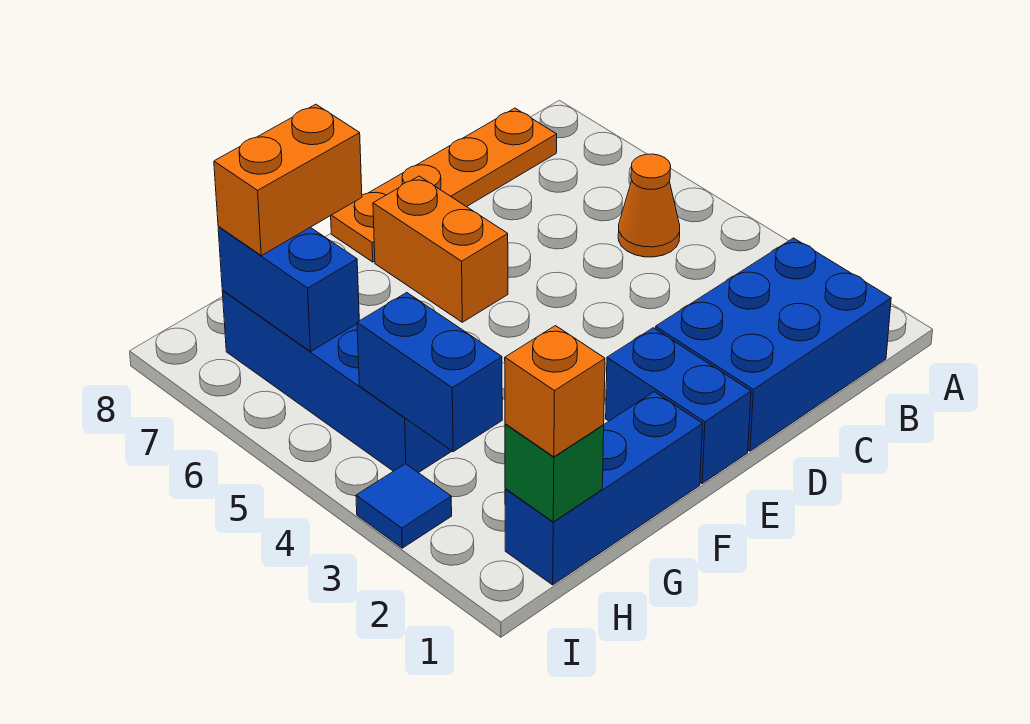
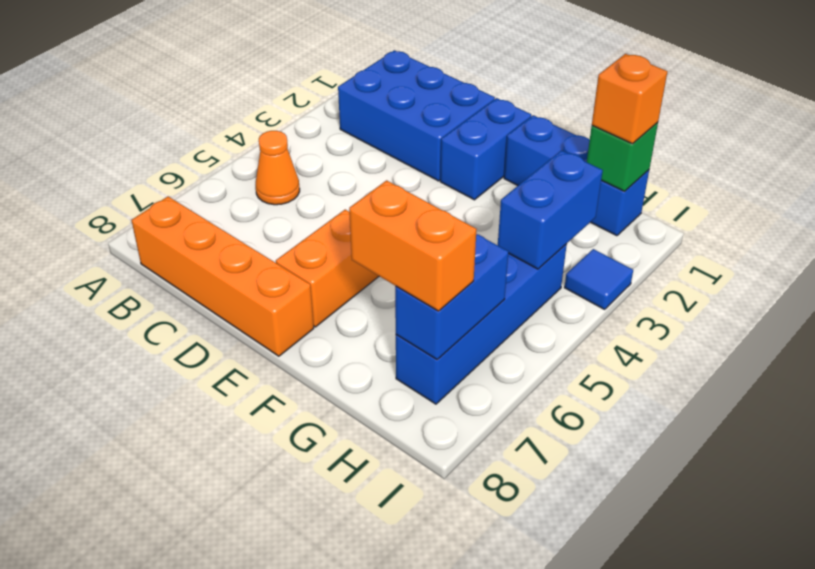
orange 1x4 plate [331,108,557,262] -> orange 1x4 brick [131,197,314,356]

